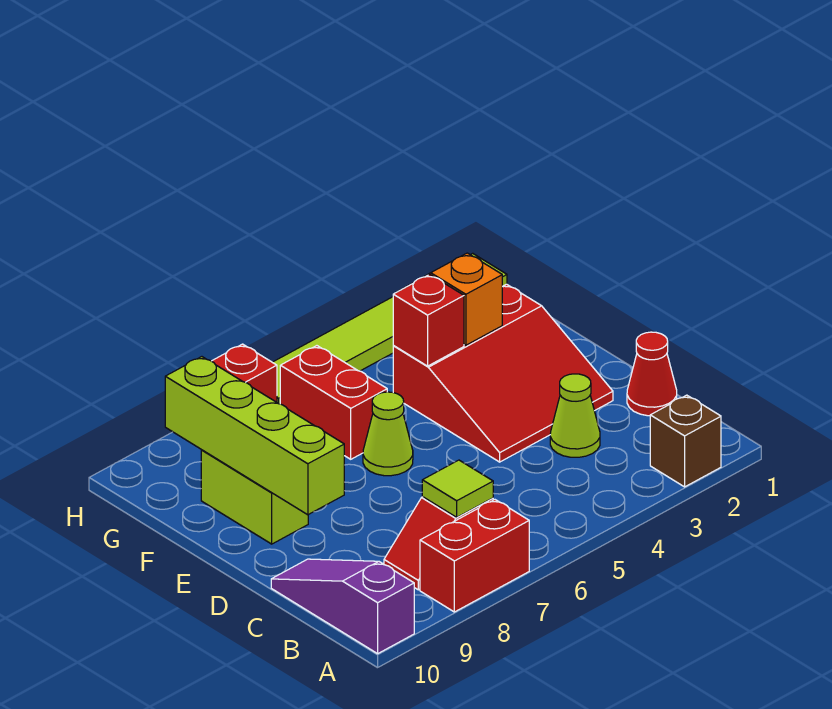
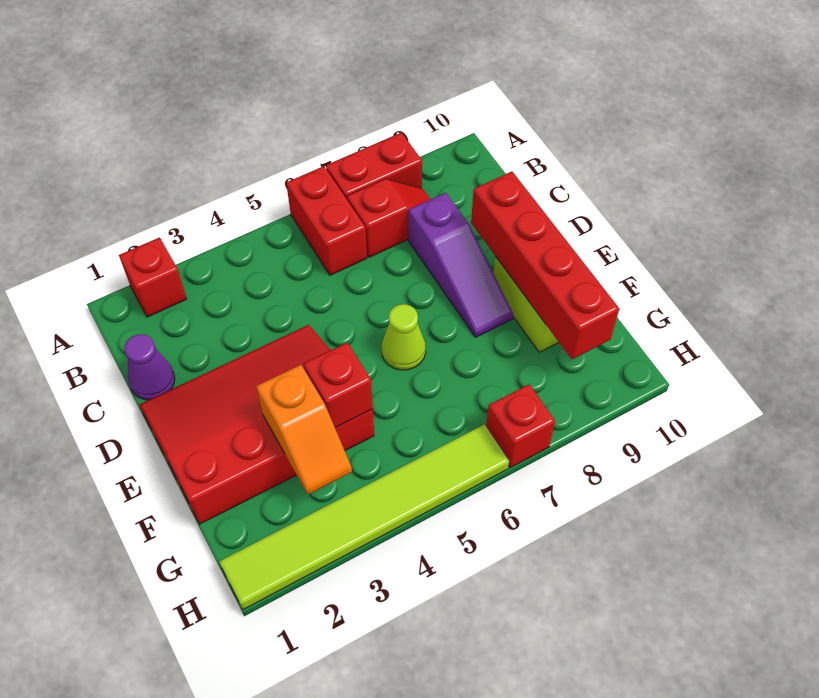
brown 1x1 brick [650,395,721,487] -> red 1x1 brick [119,237,187,317]
purple 1x3 slope [271,559,414,654] -> purple 1x3 slope moved to [408,193,513,337]
lime 1x1 tile [422,460,493,517] -> none
red 1x1 cone [627,332,677,416] -> purple 1x1 cone [124,334,175,400]
lime 1x1 cone [550,374,600,457] -> none
red 3x3 slope [393,284,613,462] -> red 3x4 slope [139,325,374,524]
lime 1x4 brick [165,357,344,515] -> red 1x4 brick [471,171,619,359]
red 1x2 brick [280,346,387,459] -> red 1x2 brick moved to [286,166,367,275]

